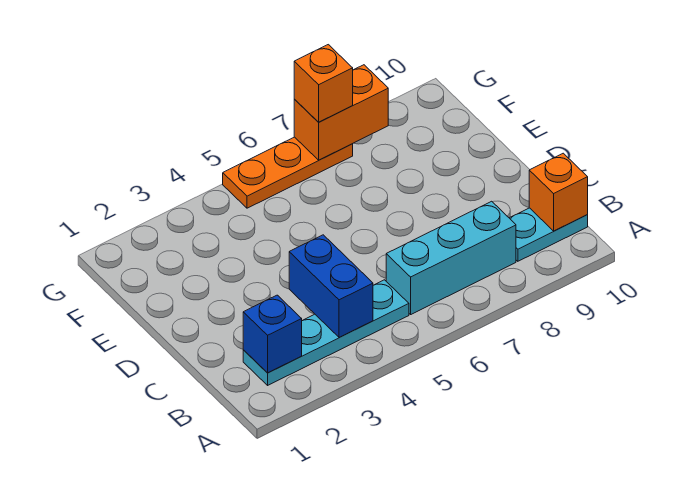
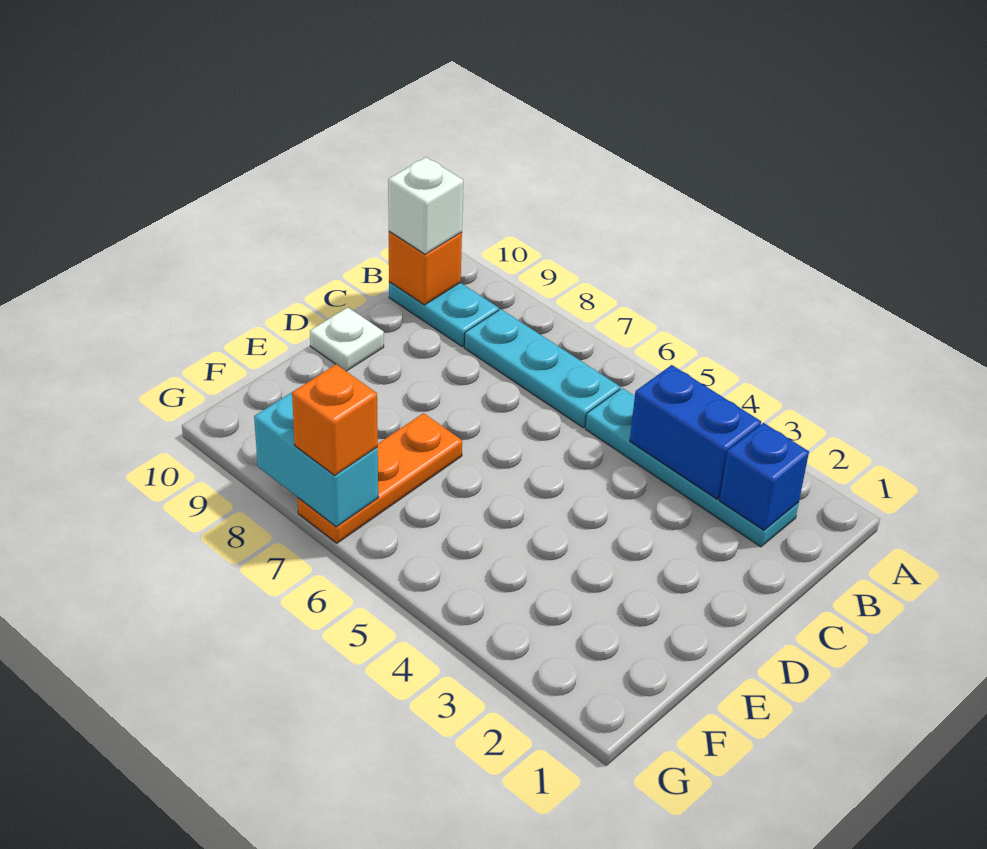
blue 1x2 brick [289,235,373,338] -> blue 1x2 brick turned to [630,365,761,499]
cyan 1x3 brick [386,201,516,314] -> cyan 1x3 plate [464,309,620,428]
none -> white 1x1 brick [388,157,463,254]
none -> white 1x1 plate [310,307,384,371]
orange 1x3 plate [223,137,353,208] -> orange 1x3 plate turned to [298,413,462,543]
orange 1x2 brick [294,65,388,160] -> cyan 1x2 brick [254,392,378,527]

